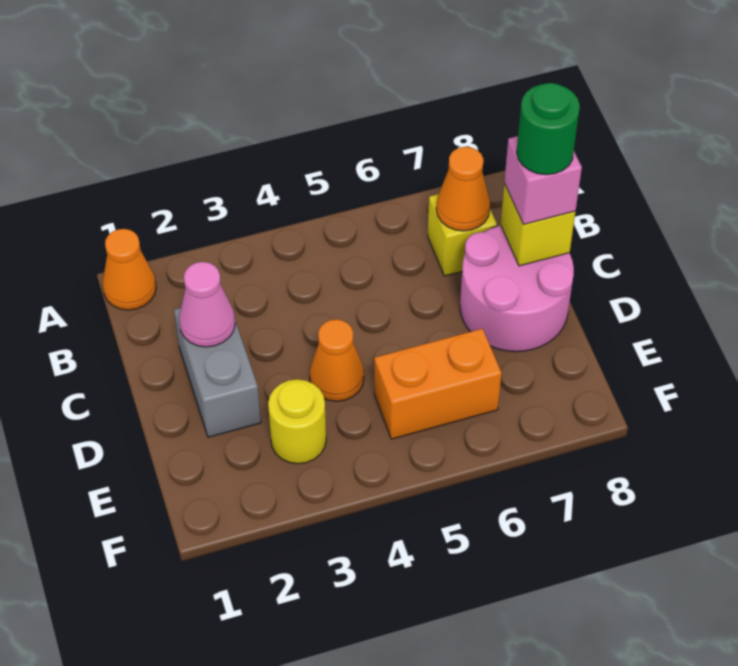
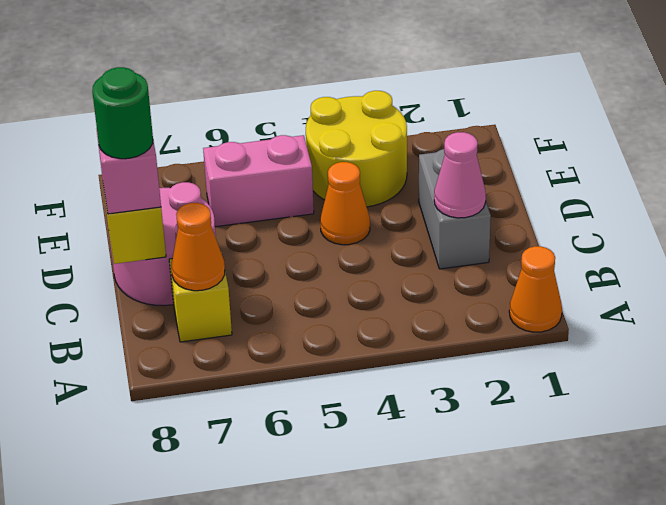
yellow 1x1 round brick [268,379,326,464] -> yellow 2x2 round brick [306,91,407,207]
orange 1x2 brick [374,329,502,439] -> pink 1x2 brick [203,135,314,227]

